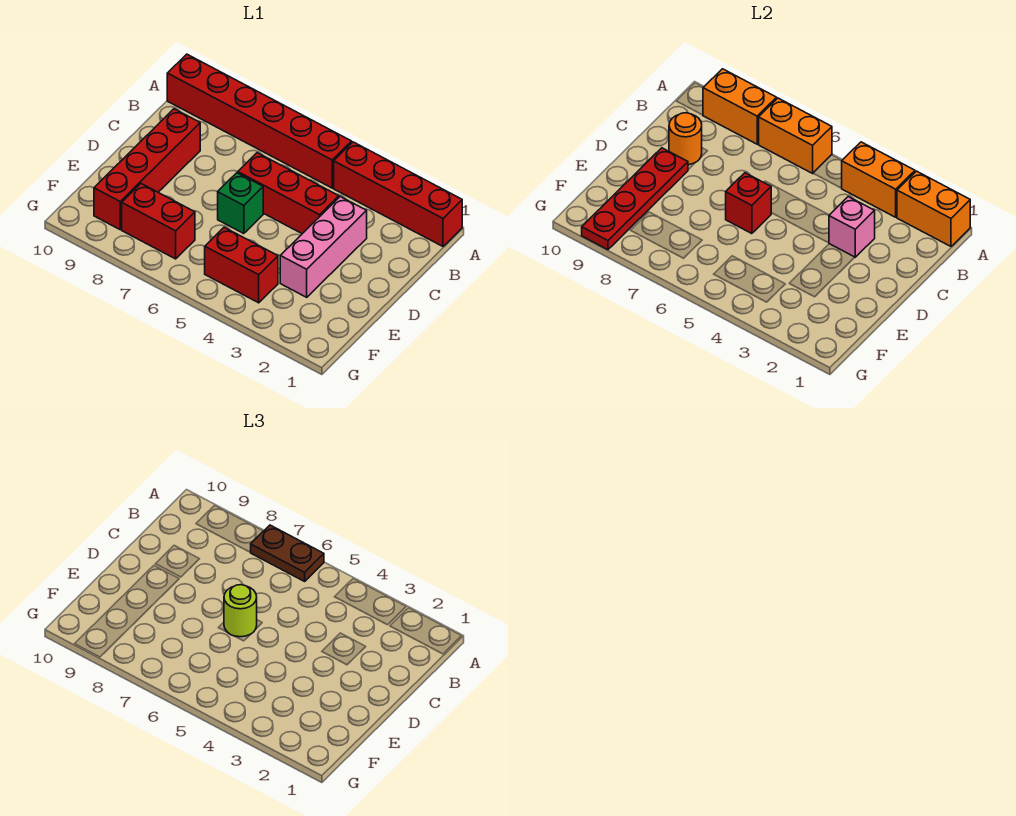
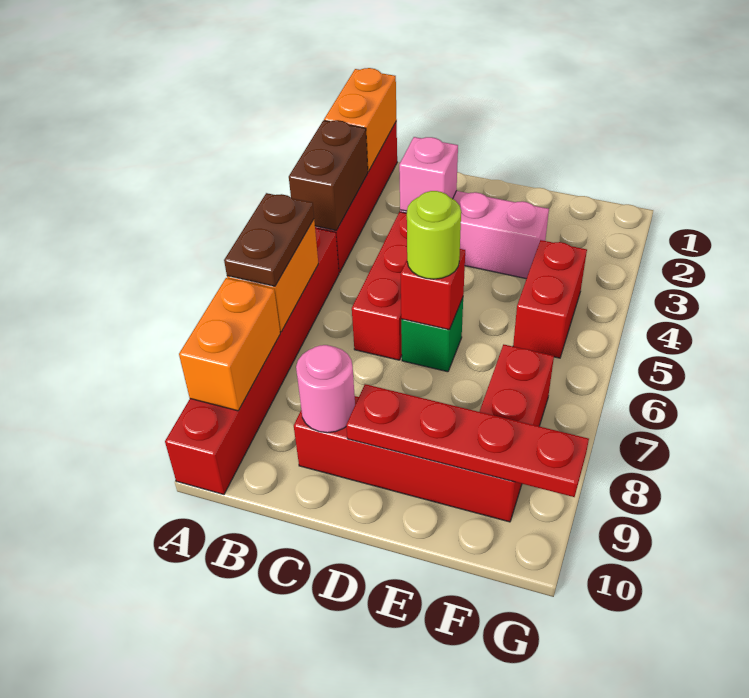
orange 1x2 brick [841,142,915,217] -> brown 1x2 brick [289,120,368,230]
orange 1x1 round brick [669,113,702,165] -> pink 1x1 round brick [296,345,355,433]

